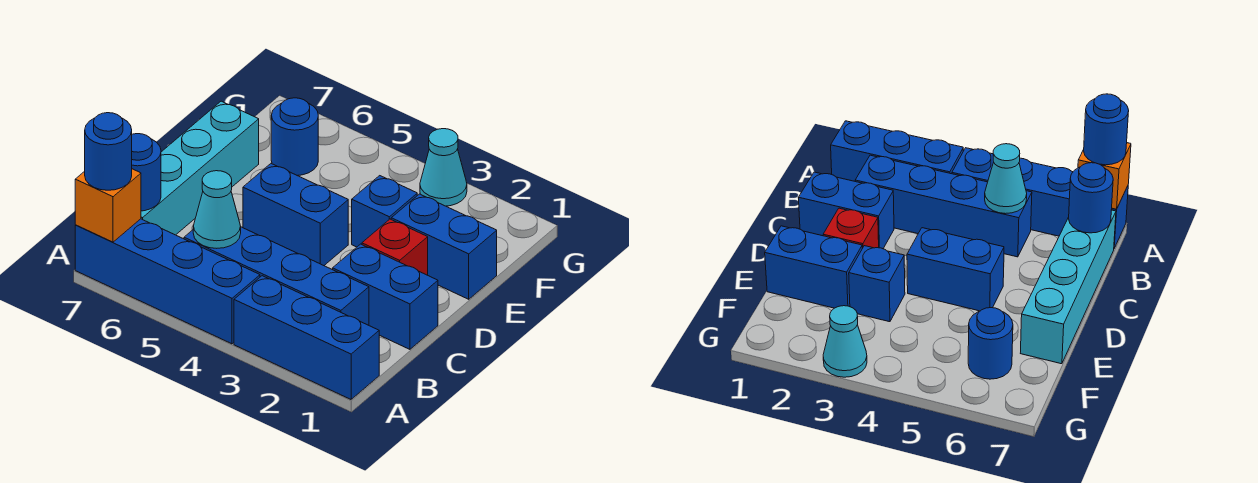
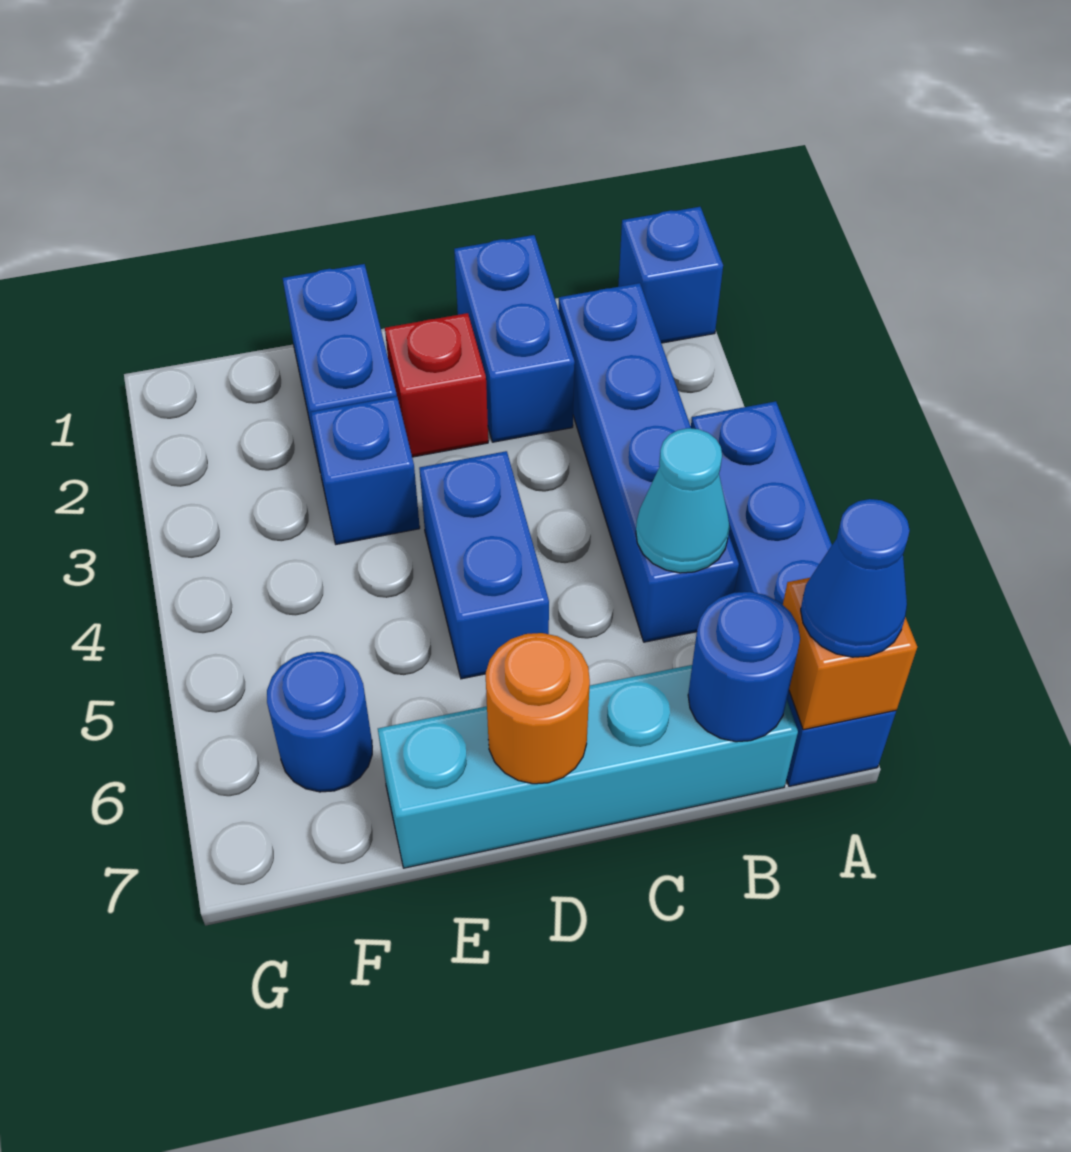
blue 1x3 brick [234,276,379,399] -> blue 1x1 brick [618,207,723,343]
blue 1x1 round brick [85,113,132,190] -> blue 1x1 cone [801,499,910,657]
none -> orange 1x1 round brick [485,633,590,784]
cyan 1x1 cone [420,129,467,206] -> none

